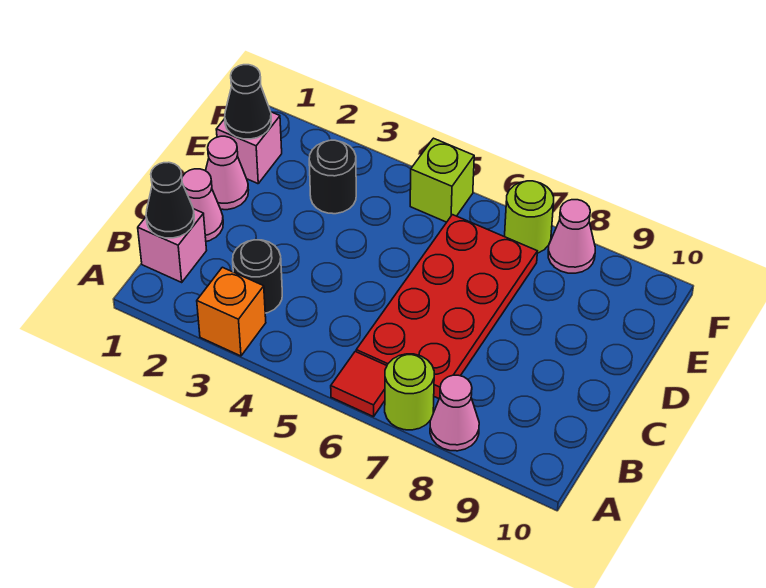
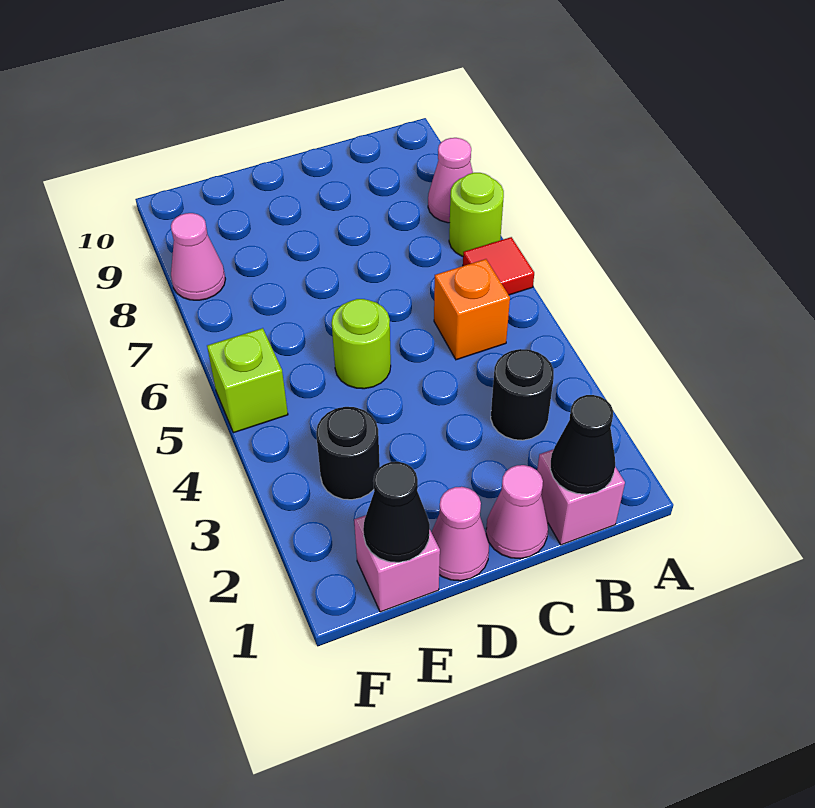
orange 1x1 brick [197,267,266,356] -> orange 1x1 brick moved to [434,259,510,360]
red 2x4 plate [356,215,537,399] -> none
lime 1x1 round brick [505,181,554,253] -> lime 1x1 round brick moved to [332,299,391,389]

